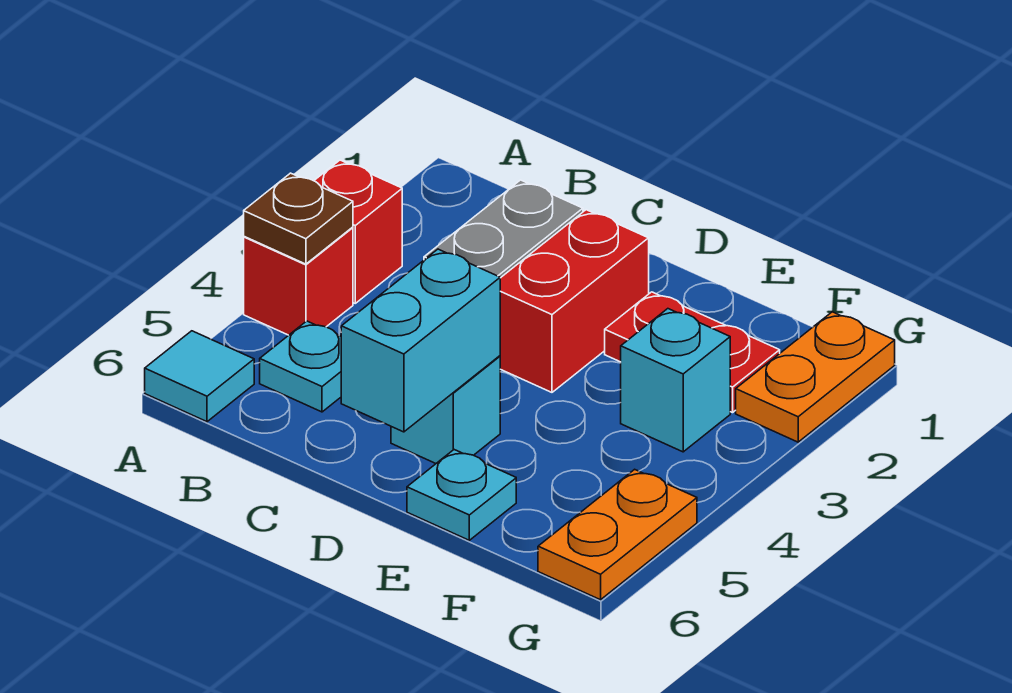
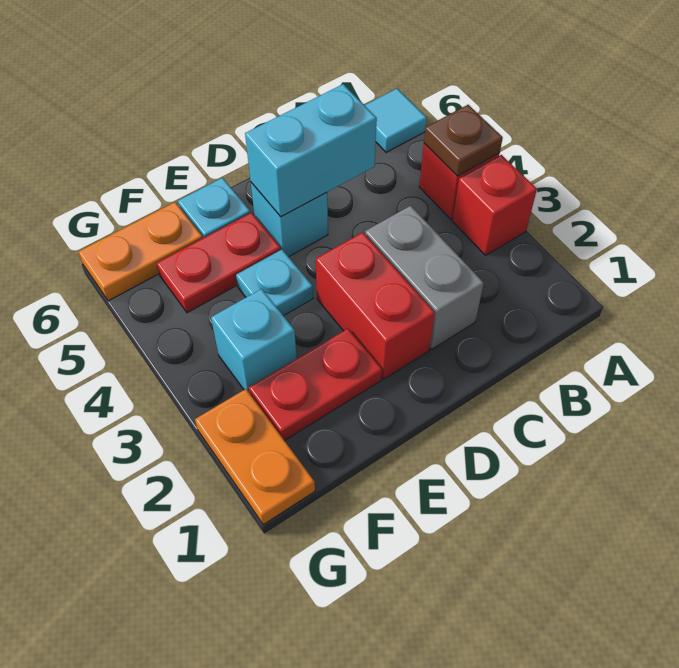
cyan 1x1 plate [260,321,341,412] -> cyan 1x1 plate moved to [236,250,313,316]
cyan 1x2 brick [341,249,500,432] -> cyan 1x2 brick turned to [245,84,377,217]
none -> red 1x2 plate [157,213,281,313]
orange 1x2 plate [538,469,697,600] -> orange 1x2 plate turned to [79,202,203,301]

